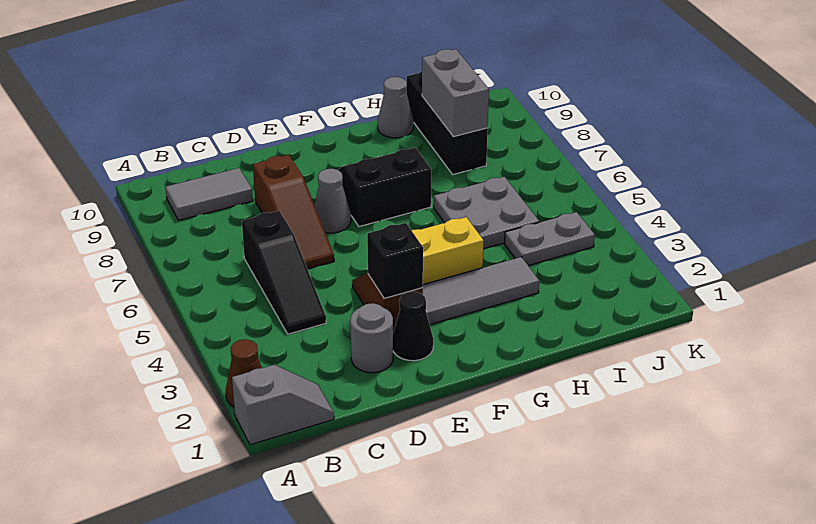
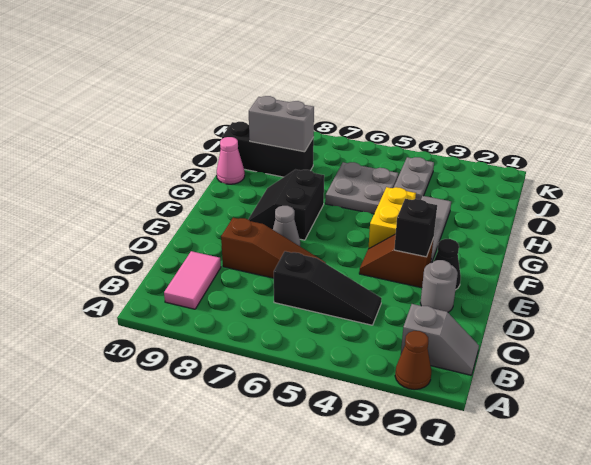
grey 1x2 slope [232,365,334,445] -> grey 1x2 slope turned to [401,304,479,375]
grey 1x2 tile [166,168,253,220] -> pink 1x2 tile [164,251,221,309]
grey 1x1 cone [378,77,414,138] -> pink 1x1 cone [217,137,245,184]

